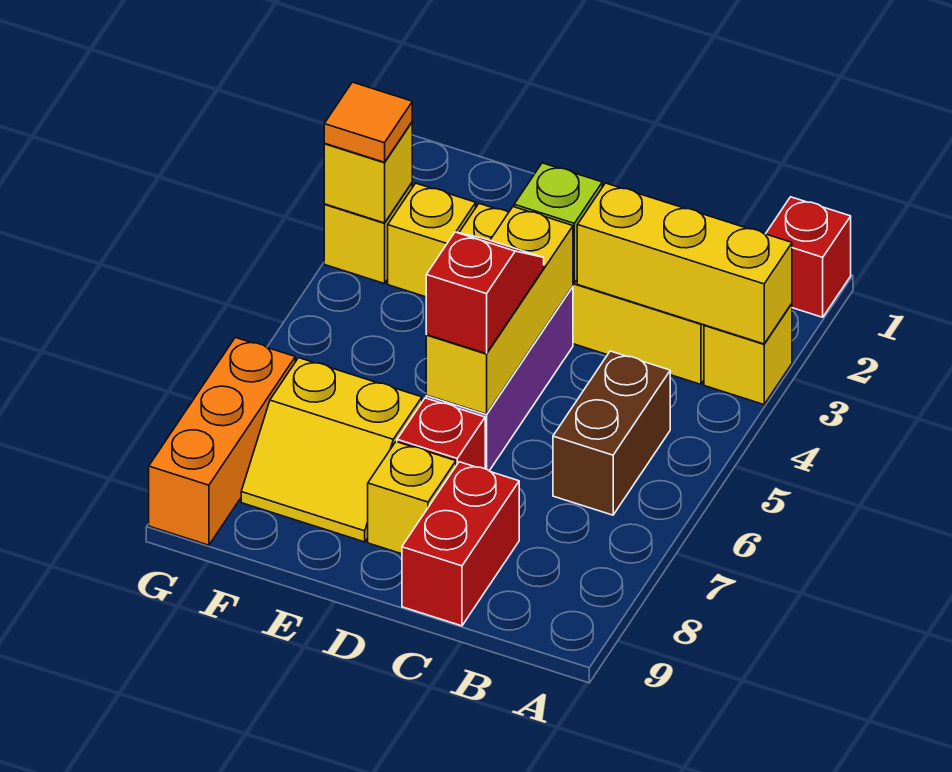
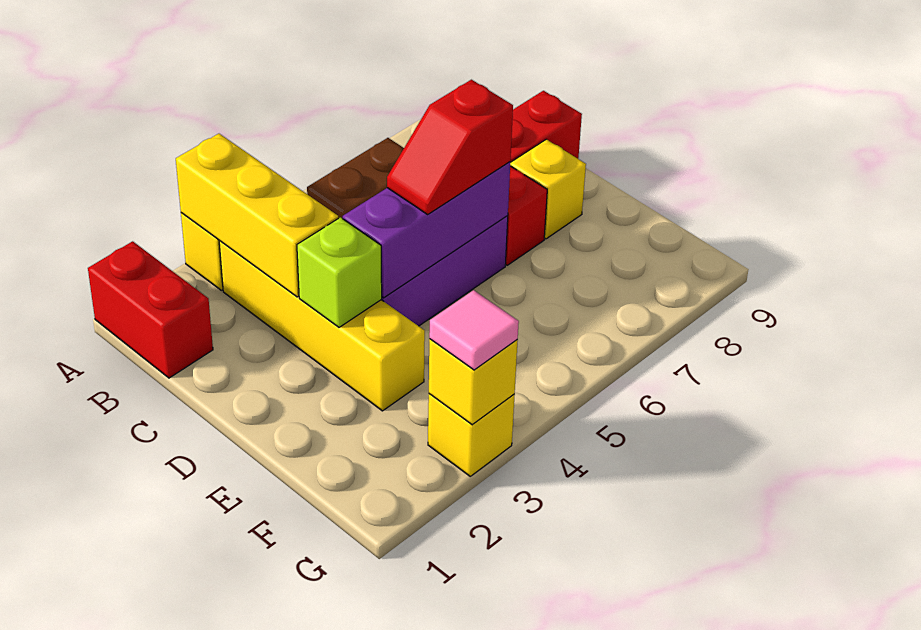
red 1x1 brick [766,197,851,317] -> red 1x2 brick [88,241,213,378]
yellow 1x3 brick [426,207,573,414] -> purple 1x3 brick [343,162,510,298]
yellow 2x2 slope [241,358,422,542] -> none
yellow 1x1 brick [388,183,476,297] -> none
orange 1x1 tile [324,82,412,162] -> pink 1x1 tile [429,290,519,370]
orange 1x3 brick [149,338,295,545] -> none

